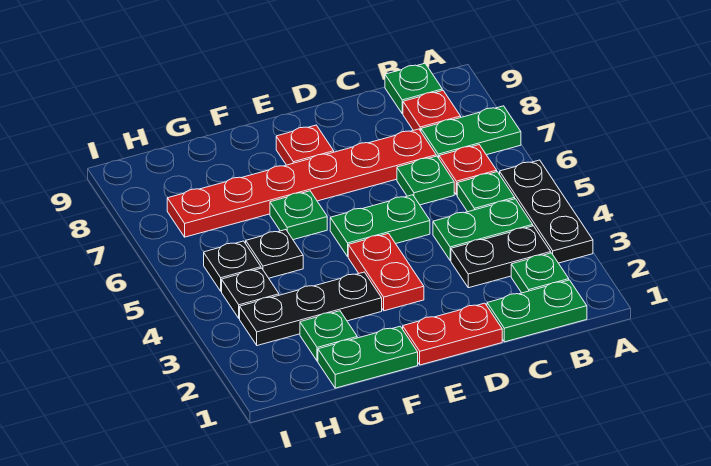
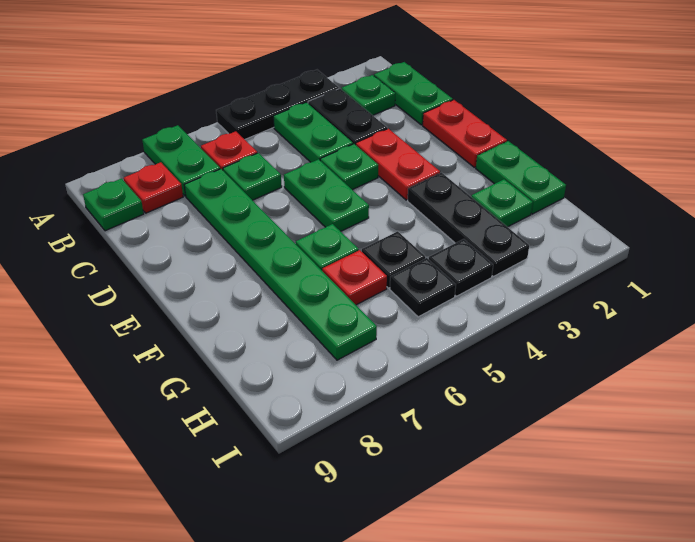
green 1x1 plate [457,172,515,212] -> green 1x1 plate moved to [320,144,378,190]
red 1x6 plate [167,129,436,237] -> green 1x6 plate [185,169,377,360]
red 1x2 plate [348,234,424,311] -> red 1x2 plate turned to [356,129,440,200]
red 1x1 plate [276,125,334,165] -> red 1x1 plate moved to [322,250,387,305]

